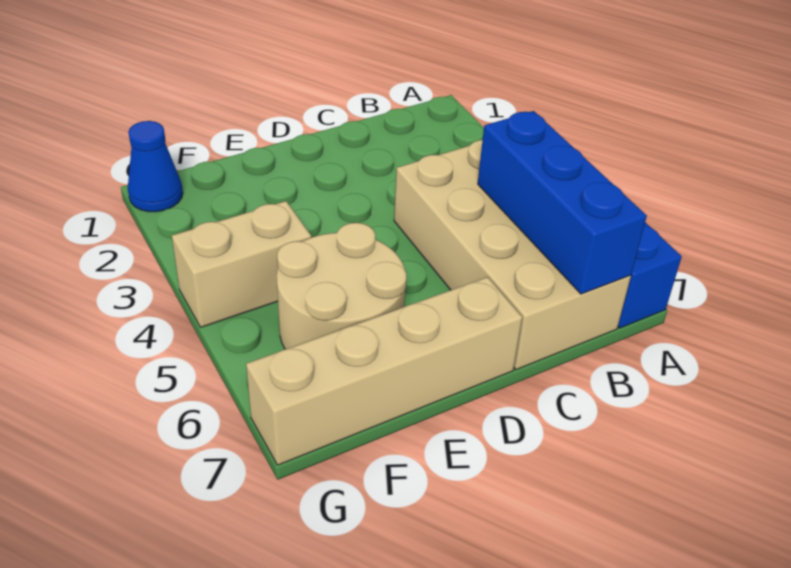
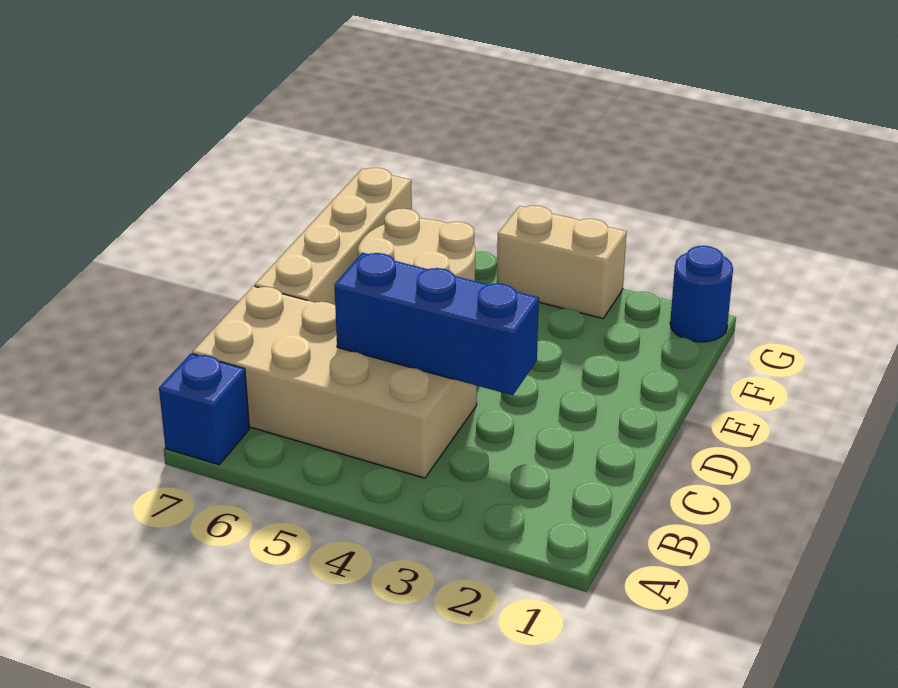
blue 1x3 brick [478,111,647,294] -> blue 1x3 brick moved to [334,253,539,395]
tan 1x2 brick [172,201,311,327] -> tan 1x2 brick turned to [497,206,626,318]
blue 1x1 cone [128,121,183,212] -> blue 1x1 round brick [670,246,733,342]

